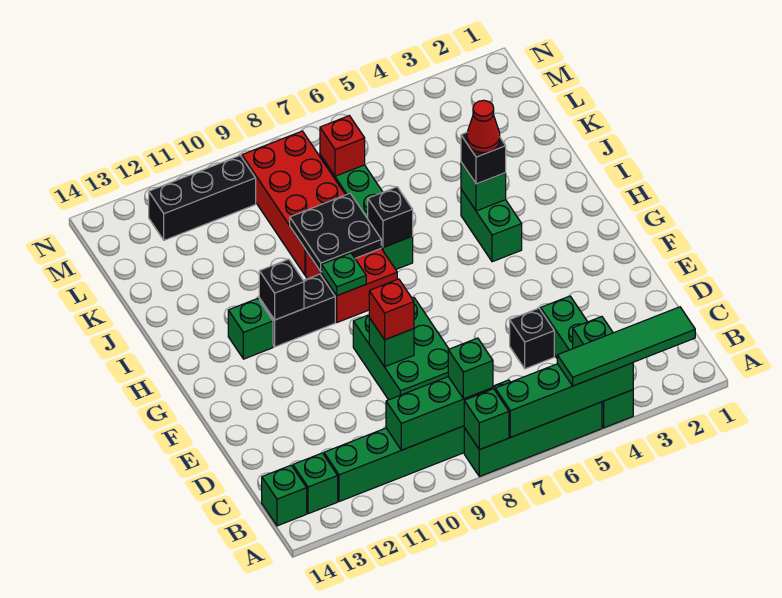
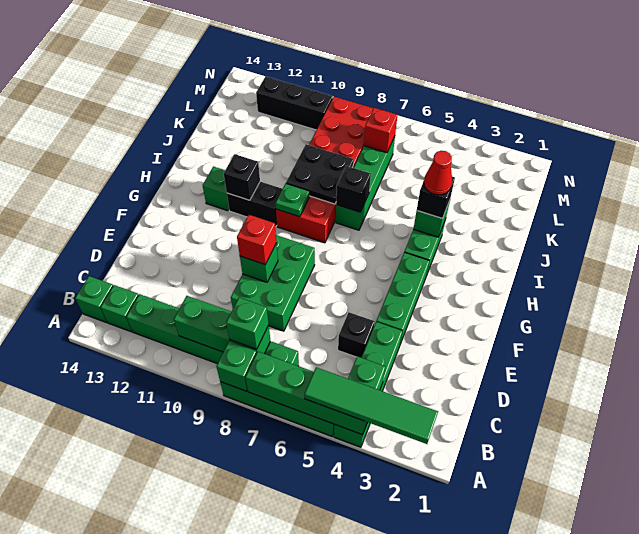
none -> green 1x3 brick [376,252,429,344]

